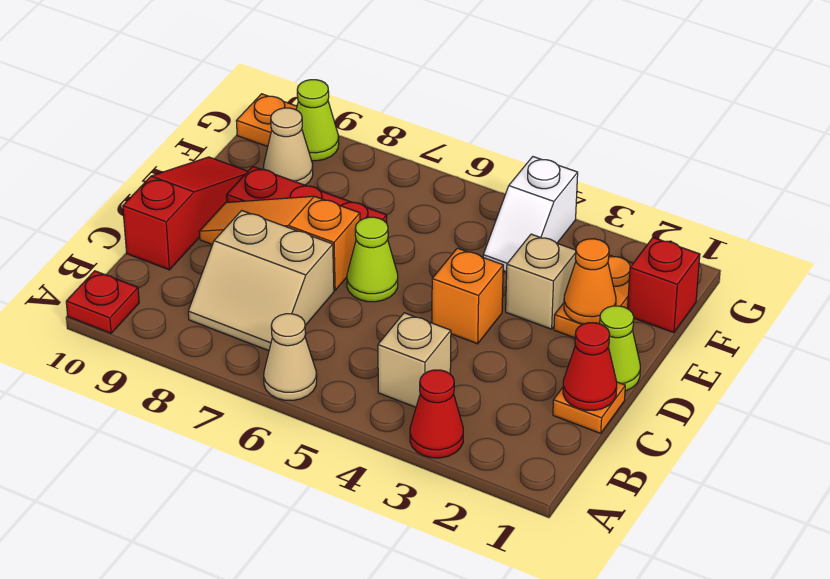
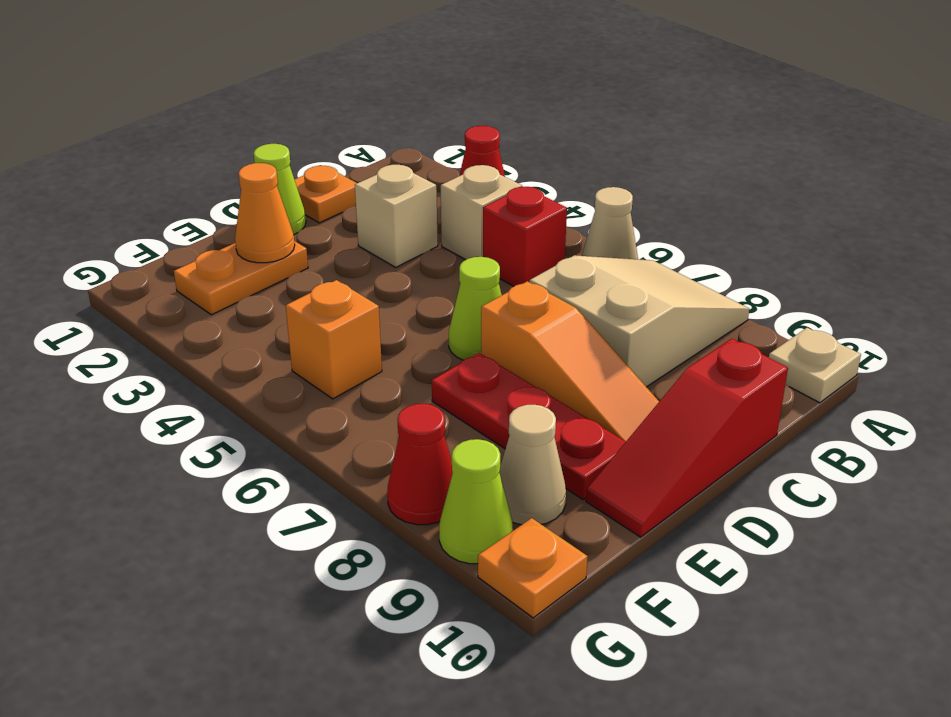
red 1x1 plate [66,271,139,333] -> tan 1x1 plate [769,328,861,403]
tan 2x2 slope [188,211,334,351] -> tan 2x3 slope [530,255,749,387]
red 1x1 cone [563,323,617,410] -> red 1x1 cone moved to [387,404,453,525]
orange 1x1 brick [432,248,503,344] -> orange 1x1 brick moved to [286,280,382,399]
tan 1x1 brick [506,234,576,329] -> tan 1x1 brick moved to [355,165,438,267]
red 1x1 brick [628,238,700,333] -> red 1x1 brick moved to [483,187,567,287]
white 1x2 slope [483,157,578,272] -> none

